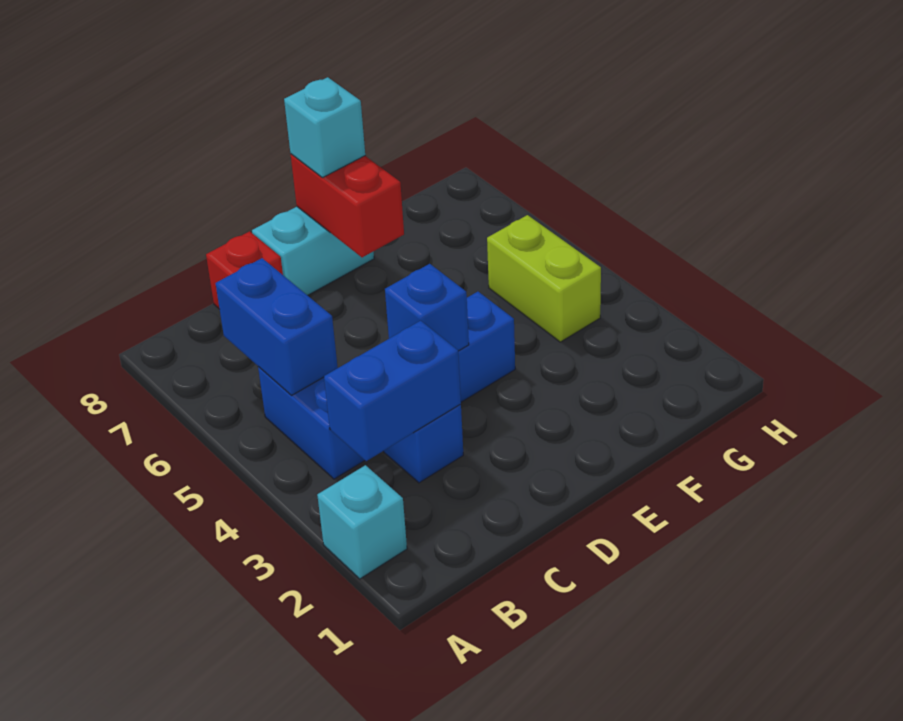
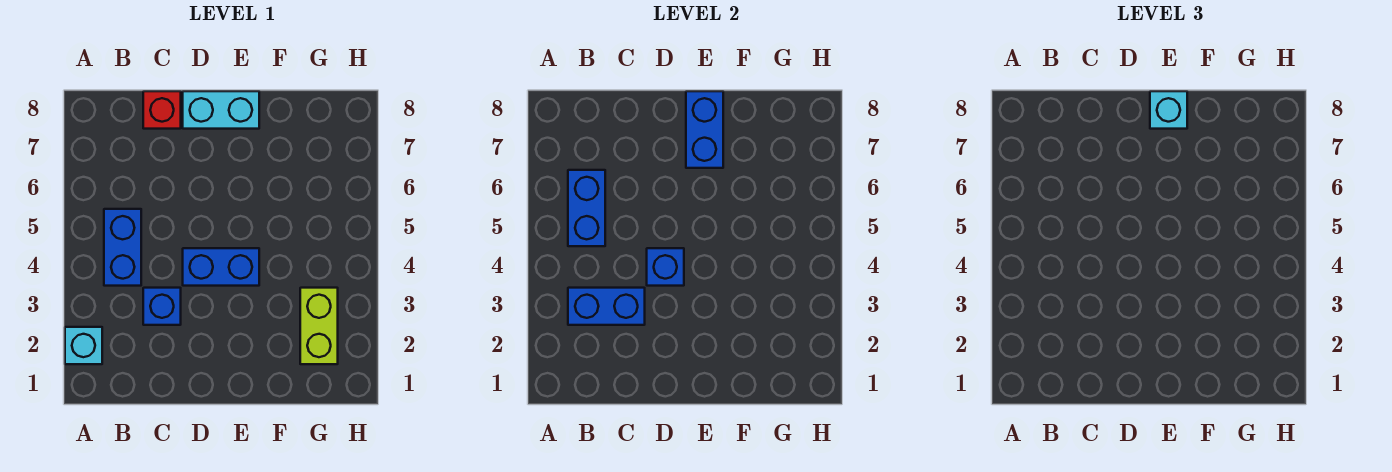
red 1x2 brick [291,154,404,257] -> blue 1x2 brick [686,91,723,168]
lime 1x2 brick [487,215,601,342] -> lime 1x2 brick moved to [300,288,338,364]

